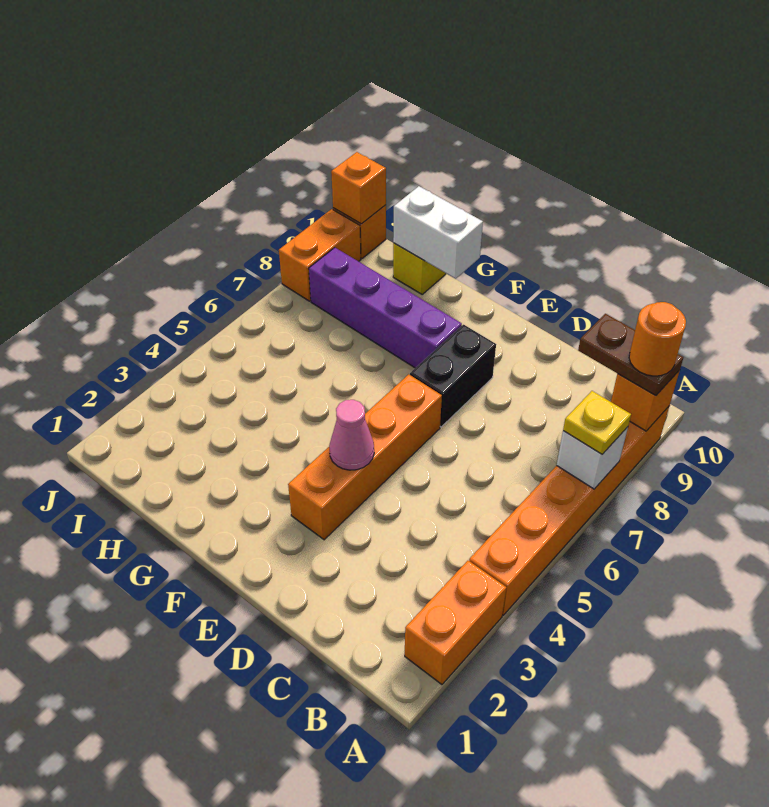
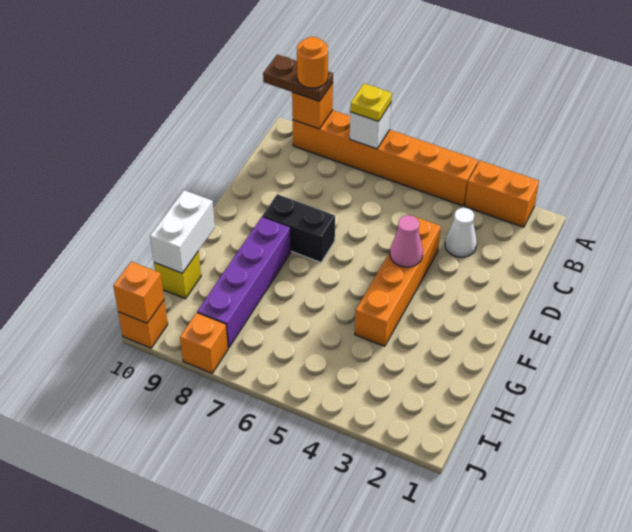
brown 1x2 plate [578,314,683,396] -> brown 1x2 plate turned to [263,55,333,101]
none -> white 1x1 cone [445,208,477,257]
orange 1x4 brick [288,374,442,540] -> orange 1x4 brick turned to [355,216,441,346]
orange 1x2 brick [279,209,361,301] -> orange 1x1 brick [180,313,228,373]

